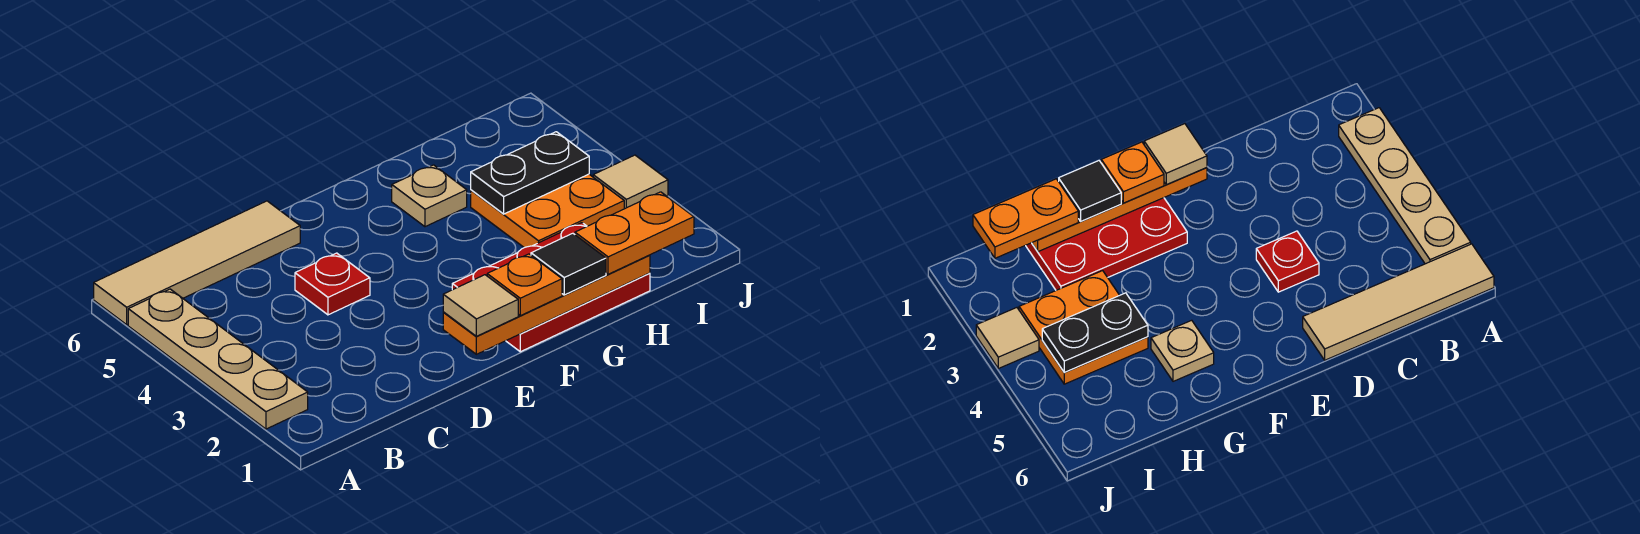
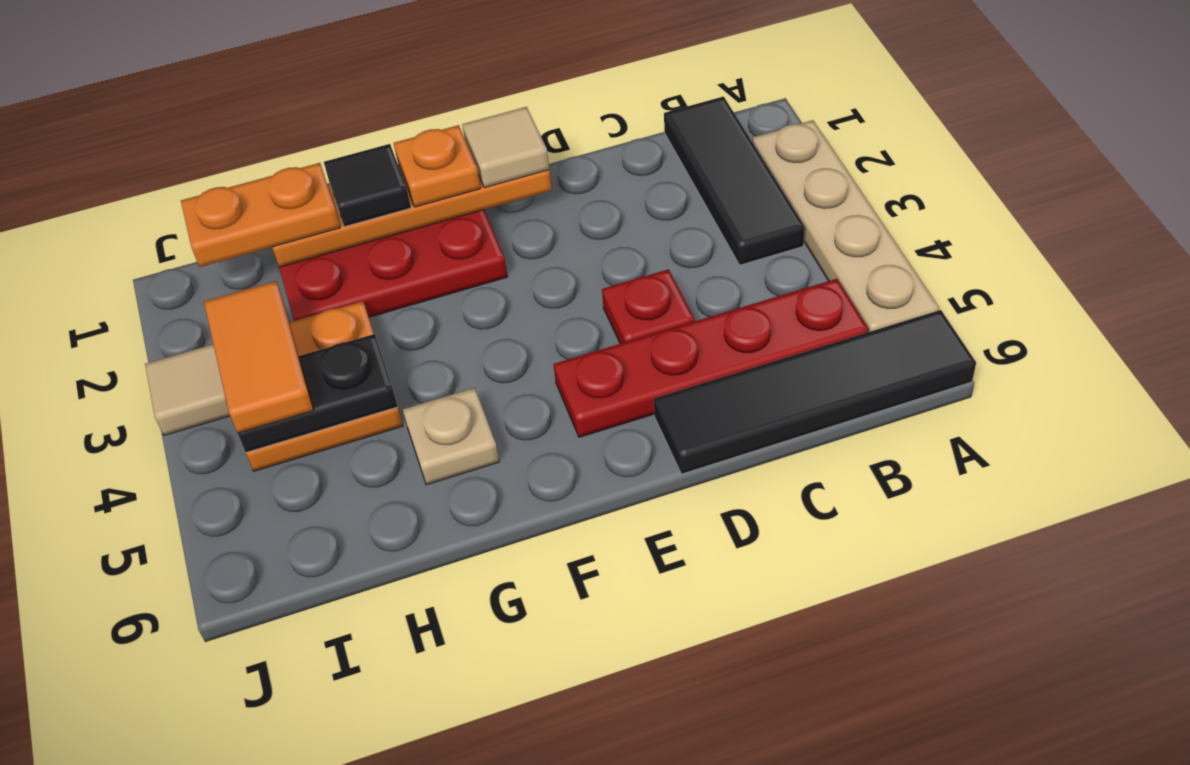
tan 1x4 tile [94,201,300,325] -> black 1x4 tile [654,310,976,474]
none -> black 1x3 tile [664,97,805,265]
none -> red 1x4 plate [553,279,868,437]
none -> orange 1x2 tile [204,281,313,433]

